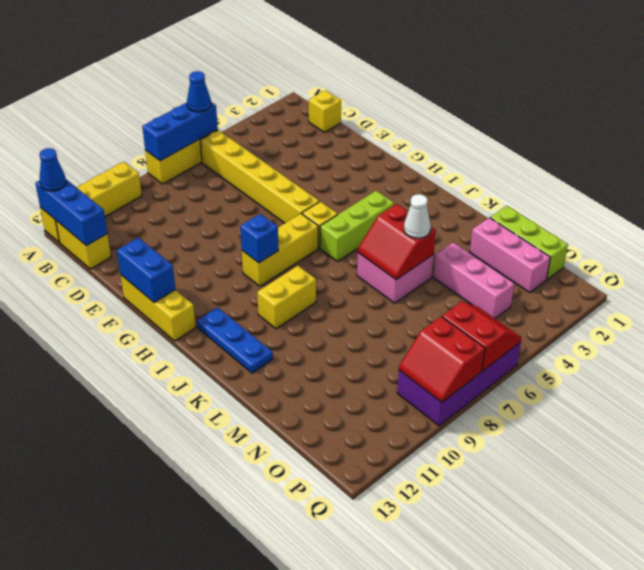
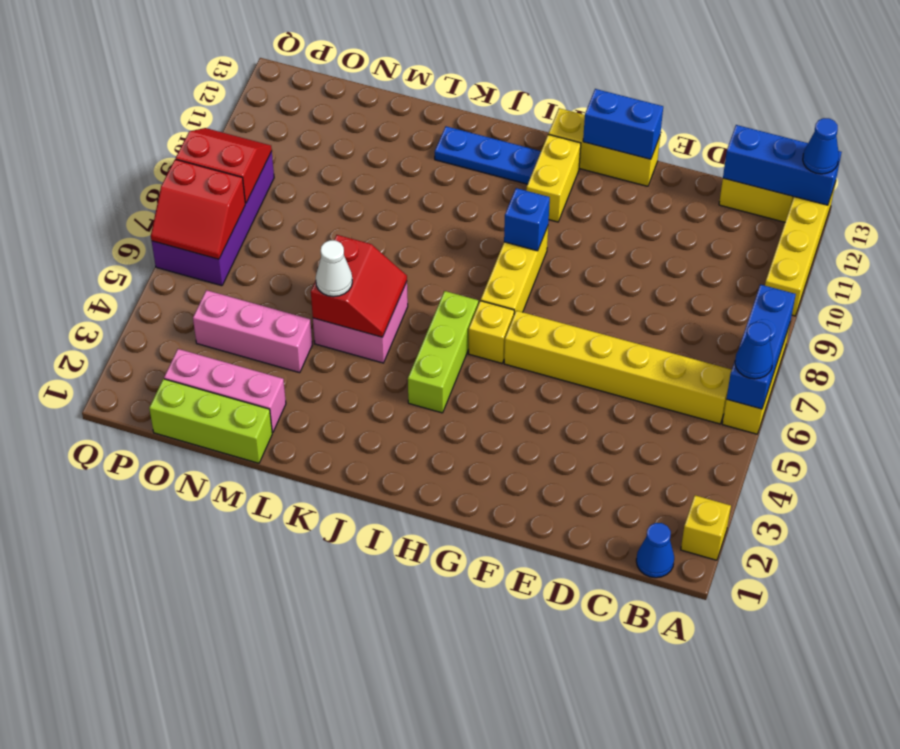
none -> blue 1x1 cone [636,523,674,578]
yellow 1x1 brick [309,90,341,132] -> yellow 1x1 brick moved to [681,495,731,560]
yellow 1x2 brick [257,266,316,329] -> yellow 1x2 brick moved to [526,135,581,222]
red 2x2 slope [358,204,436,280] -> red 2x2 slope turned to [311,235,407,337]

